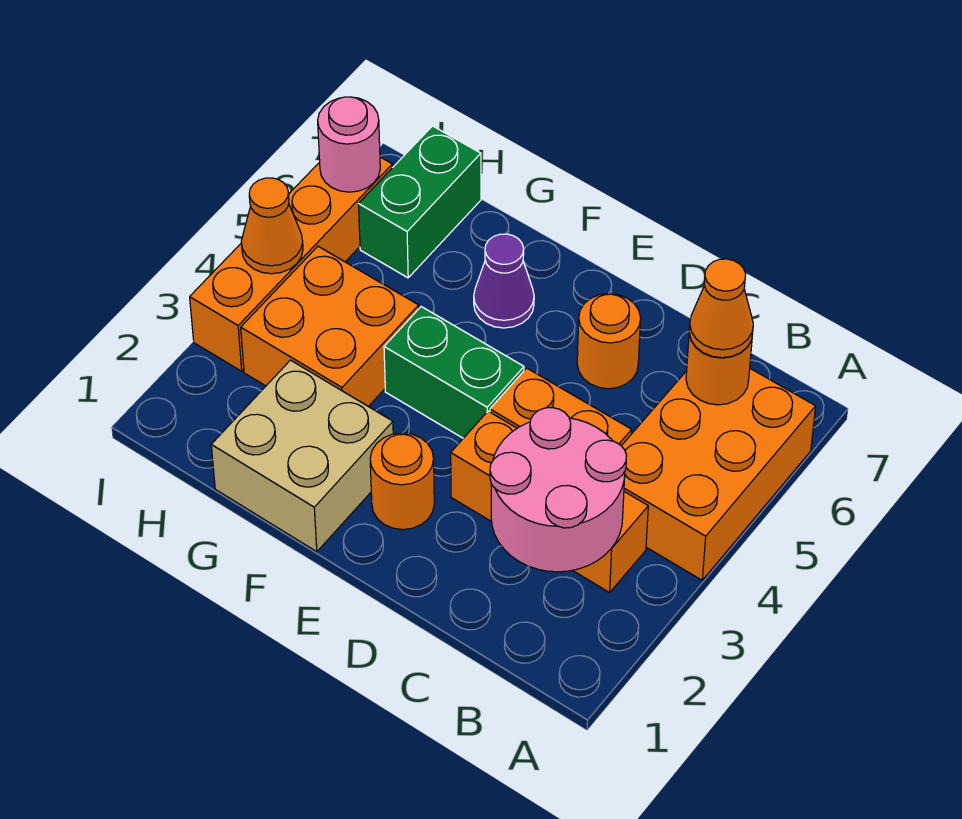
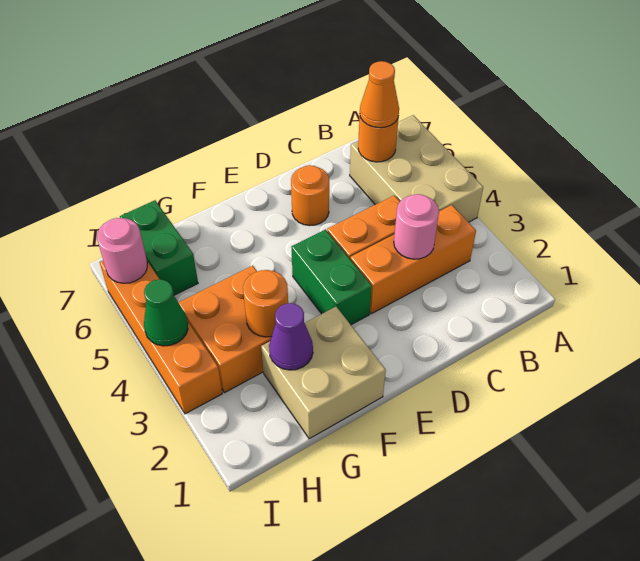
orange 2x3 brick [622,369,816,580] -> tan 2x3 brick [350,115,483,222]
pink 2x2 round brick [490,408,627,572] -> pink 1x1 round brick [394,194,439,259]
orange 1x1 round brick [370,433,434,530] -> orange 1x1 round brick moved to [243,270,288,337]
green 1x2 brick [384,307,524,438] -> green 1x2 brick turned to [291,230,372,325]
purple 1x1 cone [474,234,534,328] -> purple 1x1 cone moved to [269,303,313,370]
orange 1x1 cone [241,178,303,274] -> green 1x1 cone [144,279,188,346]

